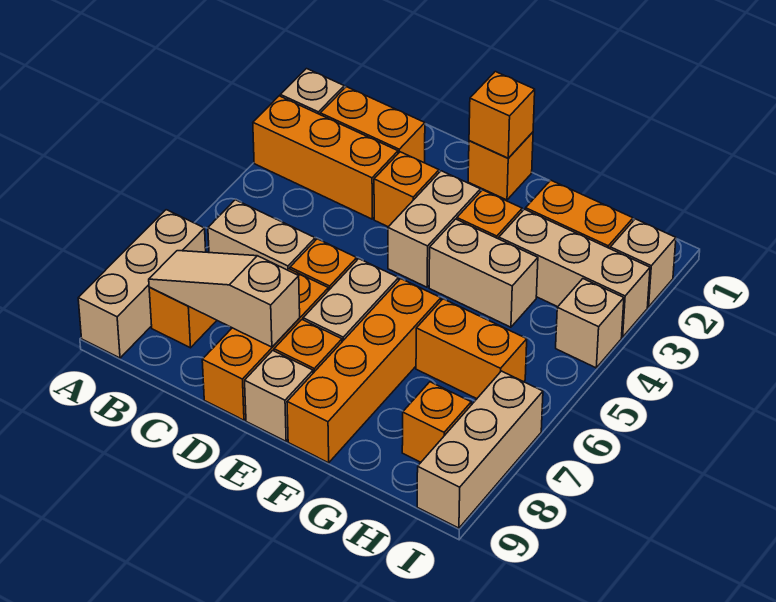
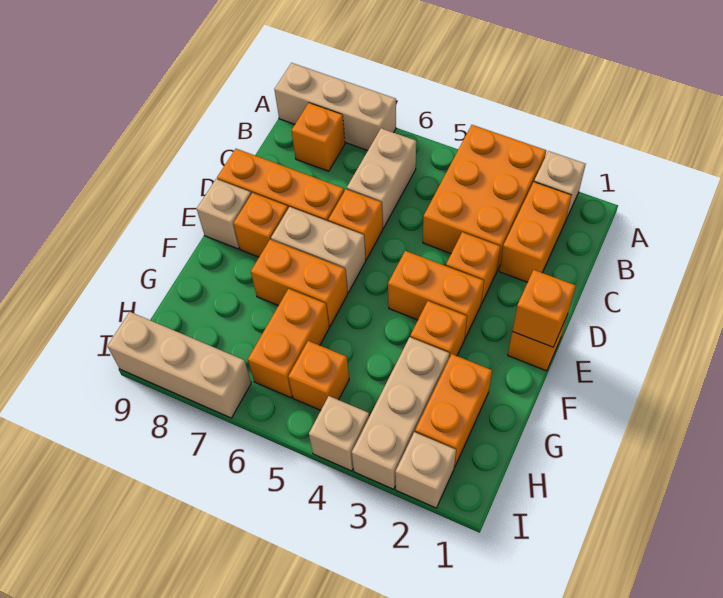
orange 1x3 brick [253,96,398,219] -> orange 2x3 brick [423,125,546,270]
tan 1x3 slope [149,251,300,347] -> none
tan 1x2 brick [388,171,480,287] -> orange 1x2 brick [388,251,484,338]
tan 1x2 brick [429,219,538,327] -> none
orange 1x4 brick [287,279,441,463] -> orange 1x2 brick [251,240,348,326]
orange 1x1 brick [402,382,471,462] -> orange 1x1 brick moved to [288,341,349,410]

